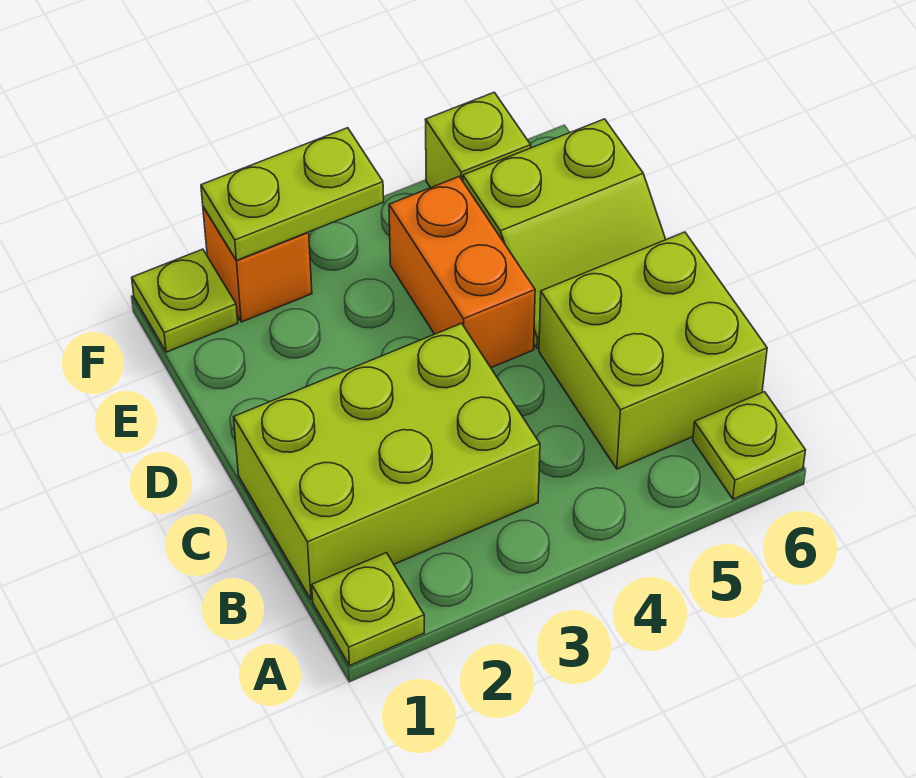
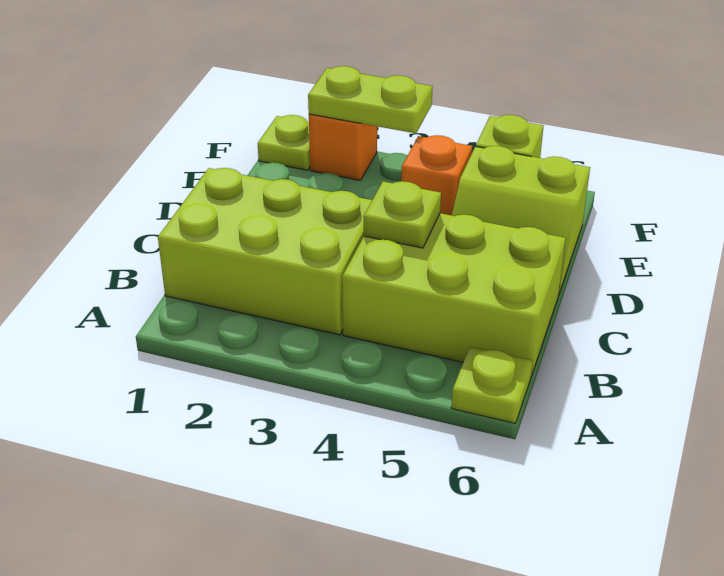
lime 1x1 plate [312,553,424,666] -> lime 1x1 plate moved to [364,181,441,248]
lime 2x2 brick [539,232,767,469] -> lime 2x3 brick [342,213,566,376]
orange 1x2 brick [389,177,535,368] -> orange 1x1 brick [401,135,472,215]

